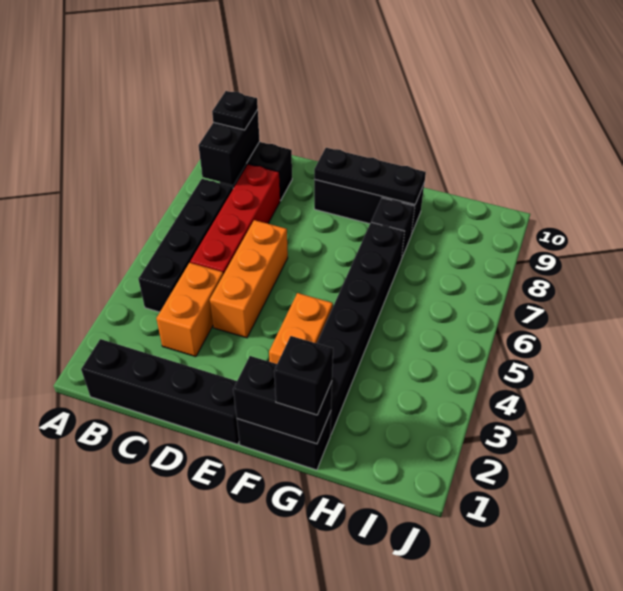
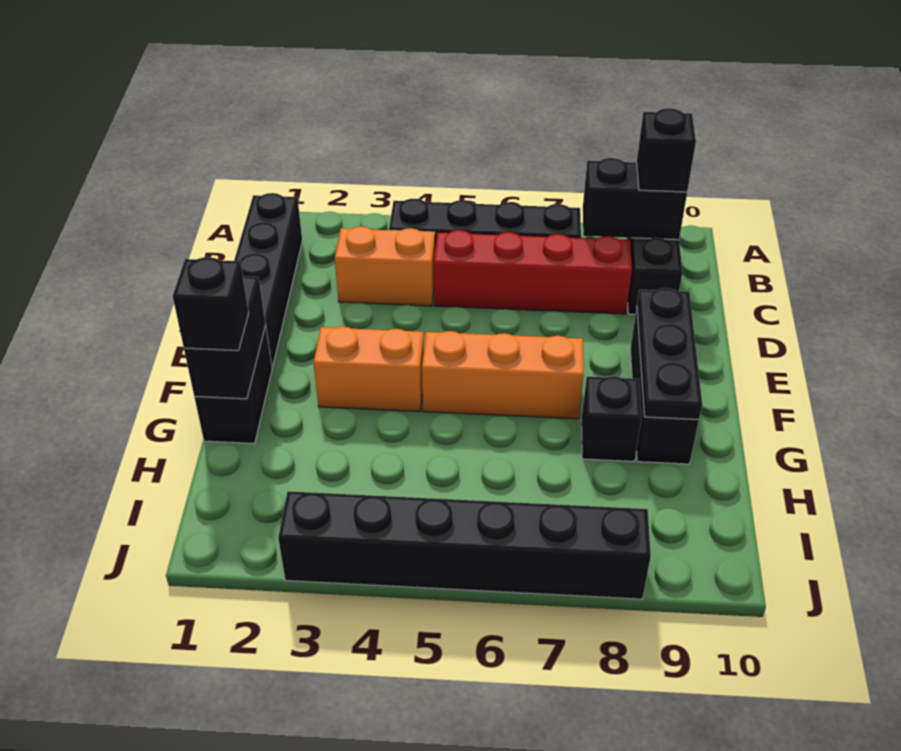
black 1x1 plate [212,91,258,130] -> black 1x1 brick [637,108,696,192]
orange 1x3 brick [210,220,288,338] -> orange 1x3 brick moved to [422,331,584,419]
black 1x6 brick [317,222,404,435] -> black 1x6 brick moved to [278,491,651,599]

